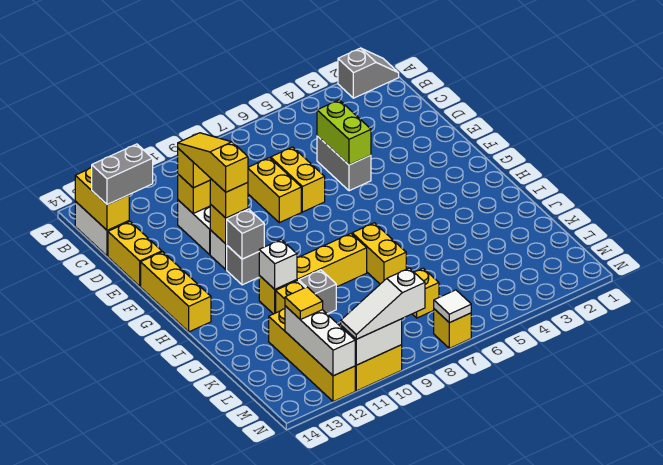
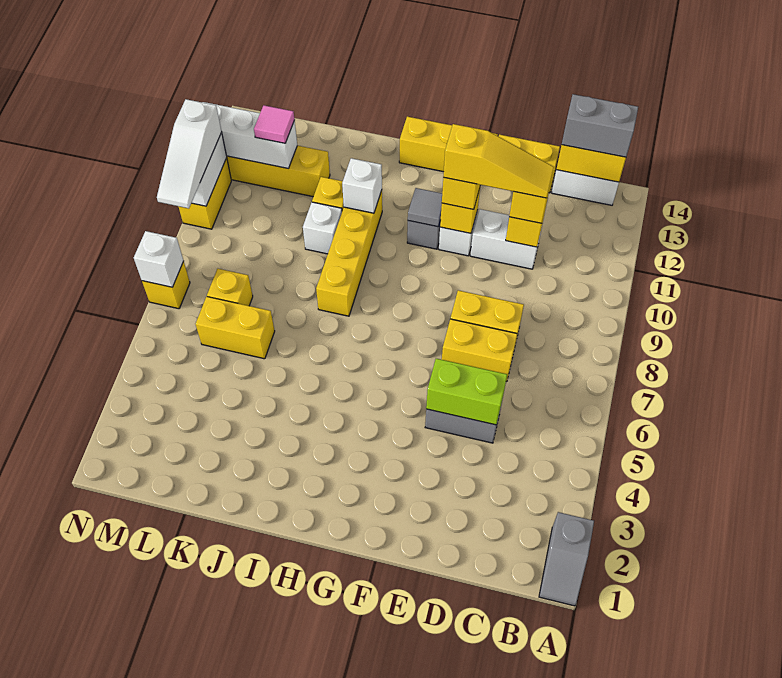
grey 1x2 brick [92,144,153,205] -> grey 1x2 brick turned to [562,94,638,157]
grey 1x1 brick [227,209,264,259] -> grey 1x1 tile [408,188,442,227]
yellow 1x2 brick [352,223,406,284] -> yellow 1x2 brick moved to [196,297,275,359]
grey 1x1 brick [299,270,336,314] -> white 1x1 brick [303,202,342,254]
yellow 1x1 tile [285,287,323,320] -> pink 1x1 tile [254,105,295,143]
white 1x1 tile [434,290,471,323] -> white 1x1 brick [134,231,183,287]
white 1x3 slope [341,268,425,339] -> white 1x3 slope turned to [157,99,222,208]

